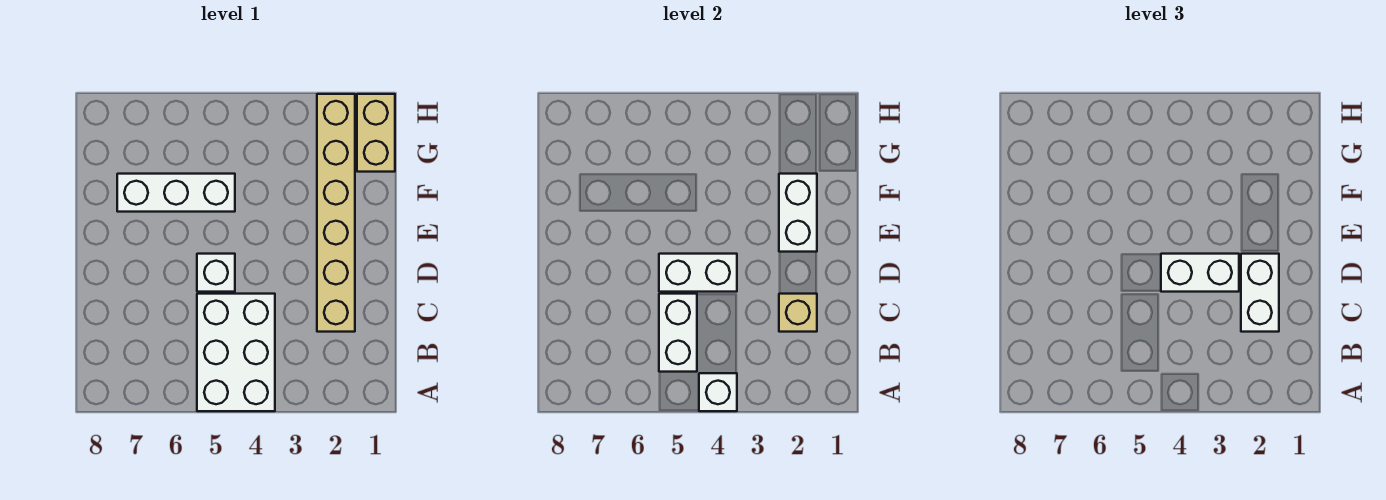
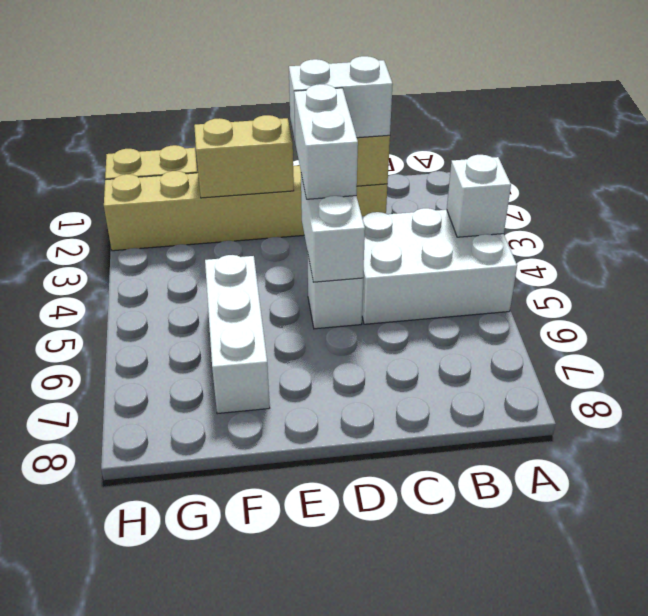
white 1x2 brick [659,294,697,372] -> none
white 1x2 brick [779,174,817,252] -> tan 1x2 brick [194,115,294,198]

